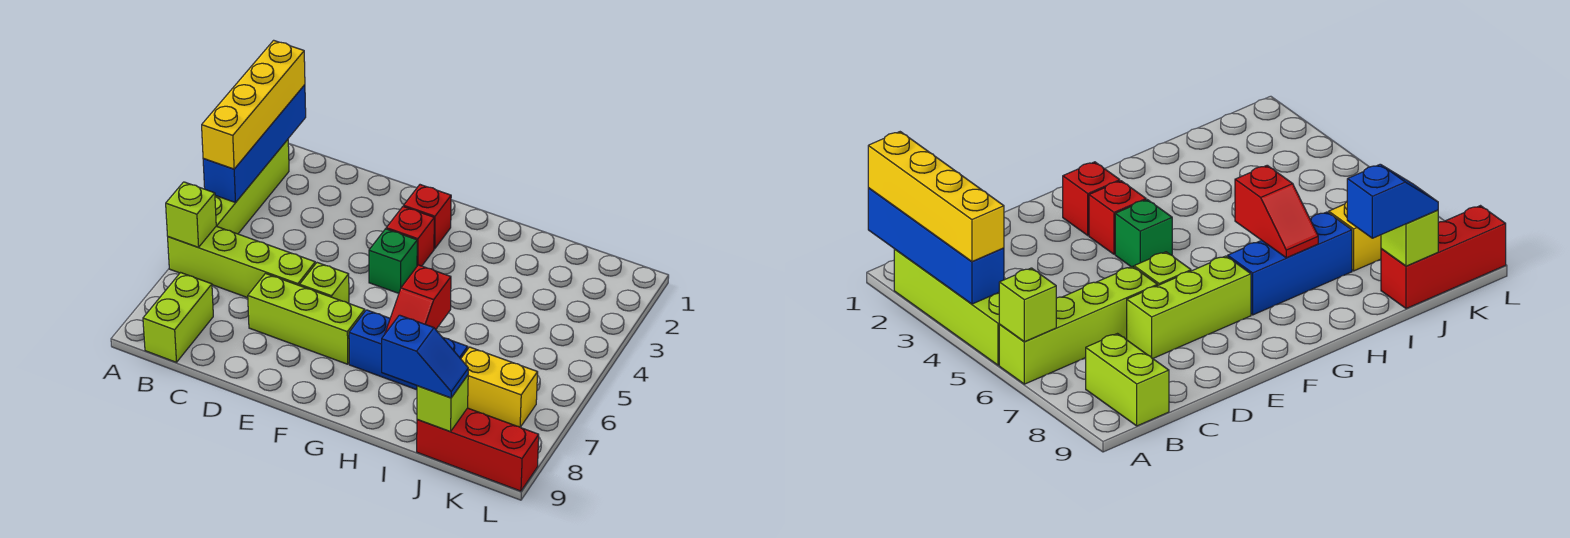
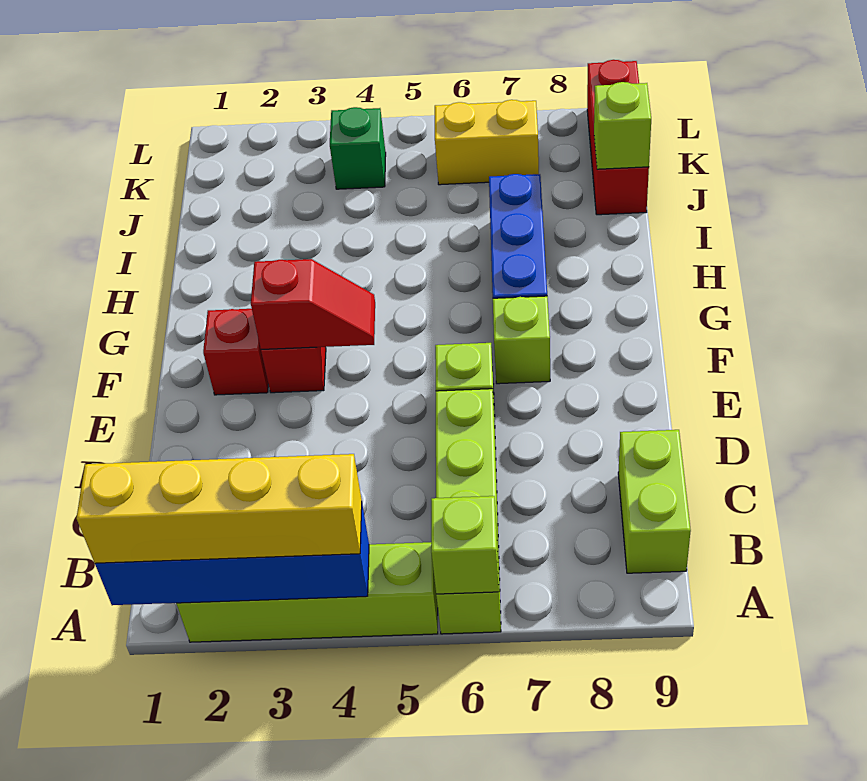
lime 1x2 brick [143,273,213,362] -> lime 1x2 brick turned to [618,430,691,573]
lime 1x3 brick [248,274,365,364] -> lime 1x1 brick [493,296,550,384]
green 1x1 brick [369,229,417,293] -> green 1x1 brick moved to [330,107,386,189]
red 1x2 slope [385,265,451,333] -> red 1x2 slope moved to [251,259,375,349]
blue 1x2 slope [382,315,468,398] -> none
yellow 1x2 brick [461,347,538,427] -> yellow 1x2 brick turned to [435,100,539,185]

